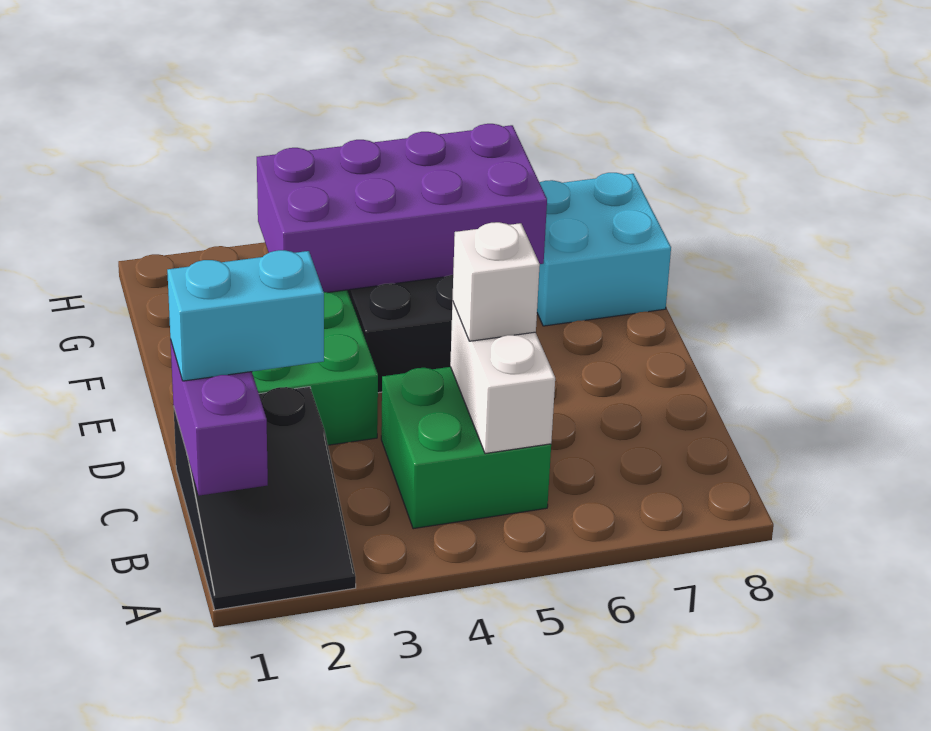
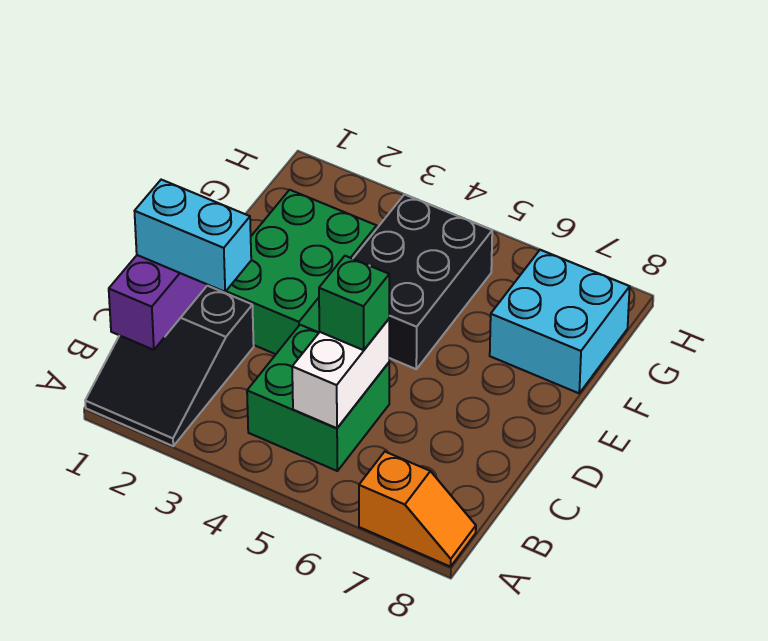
none -> orange 1x2 slope [359,452,476,567]
white 1x1 brick [452,222,540,341] -> green 1x1 brick [319,256,389,350]
purple 2x4 brick [257,124,547,293] -> none

